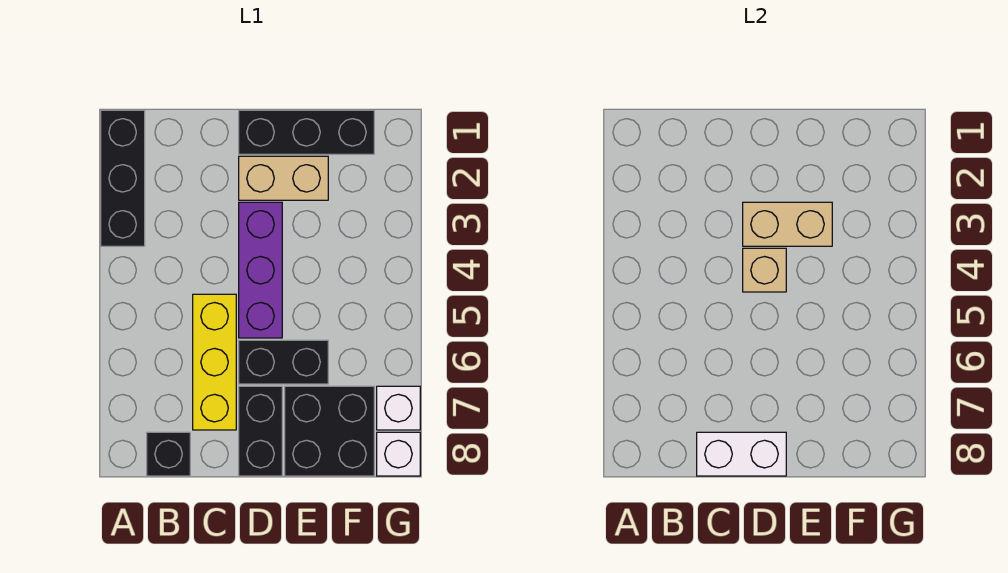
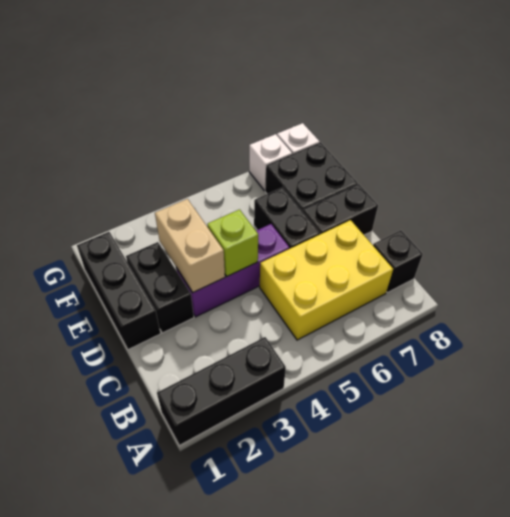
yellow 1x3 brick [193,294,236,430] -> yellow 2x3 brick [260,220,393,340]
white 1x2 brick [697,432,786,476] -> none
tan 1x2 brick [239,156,328,200] -> black 1x2 brick [126,242,194,333]
tan 1x1 brick [743,248,786,292] -> lime 1x1 brick [207,210,258,276]

